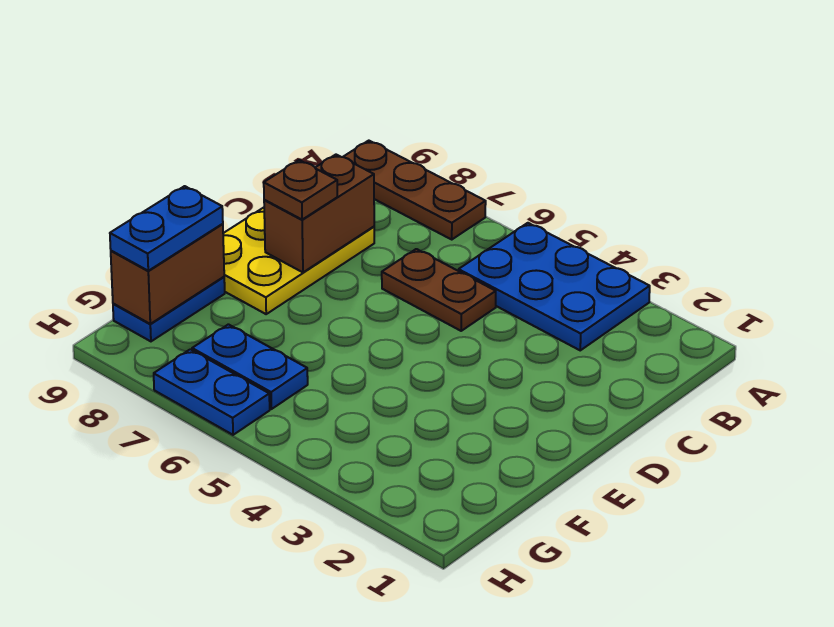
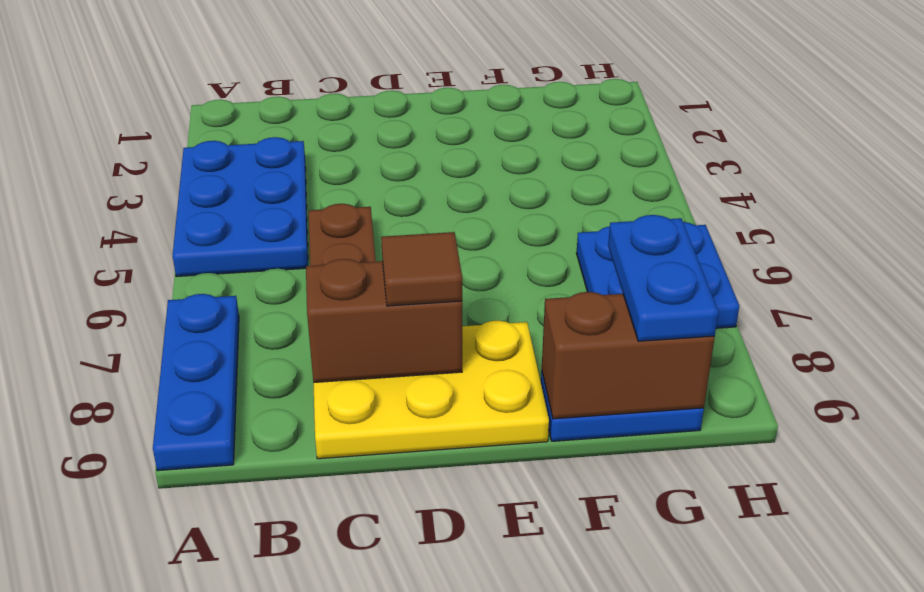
brown 1x3 plate [343,141,486,239] -> blue 1x3 plate [153,294,239,471]
brown 1x1 plate [264,160,337,219] -> brown 1x1 tile [381,232,462,306]
blue 1x2 plate [110,186,223,271] -> blue 1x2 plate turned to [608,215,718,341]

